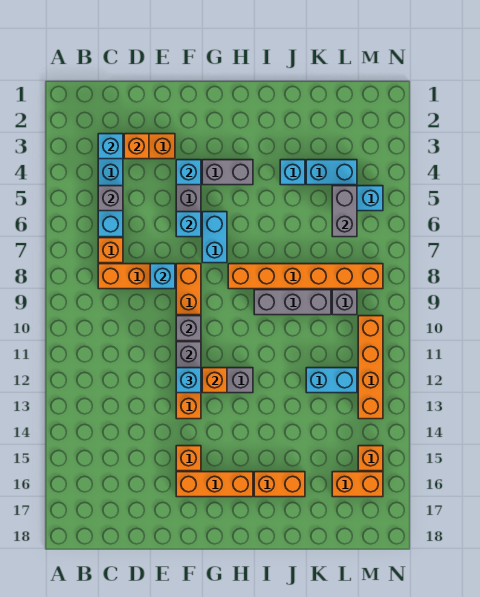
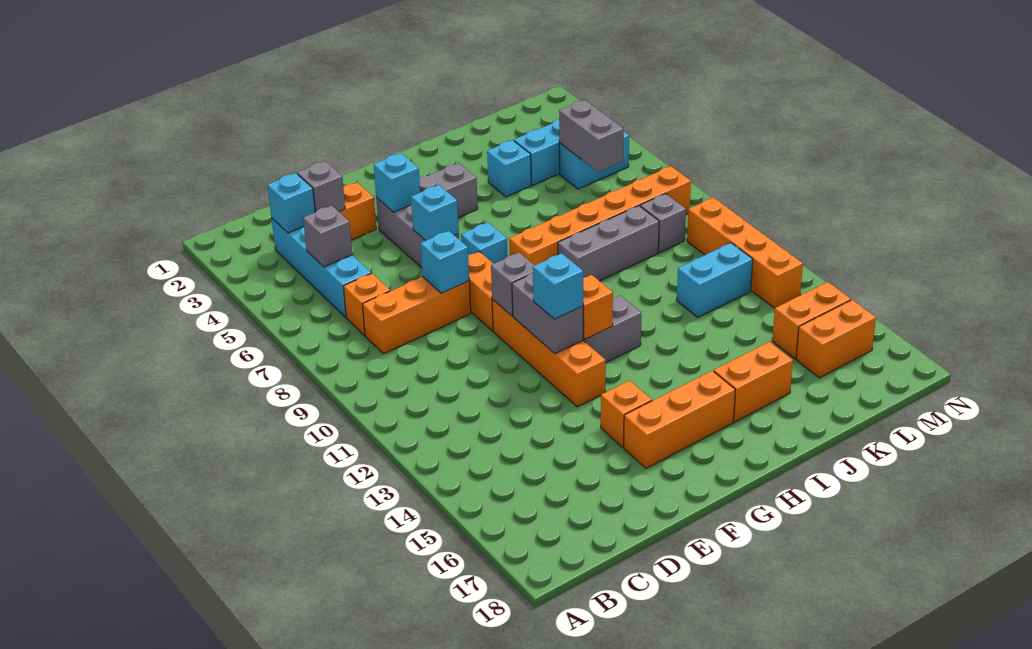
orange 1x1 brick [124,134,149,159] -> grey 1x1 brick [297,161,345,212]
cyan 1x2 brick [202,212,227,263] -> cyan 1x1 brick [461,222,507,264]
orange 1x1 brick [358,446,383,471] -> orange 1x2 brick [772,282,851,359]

